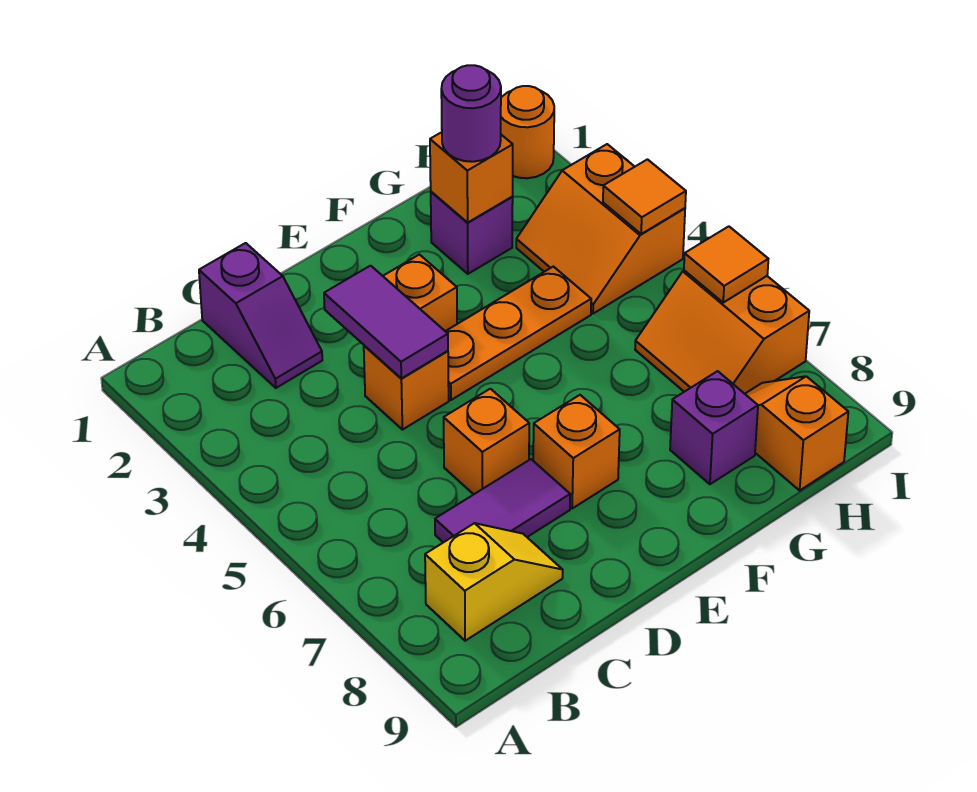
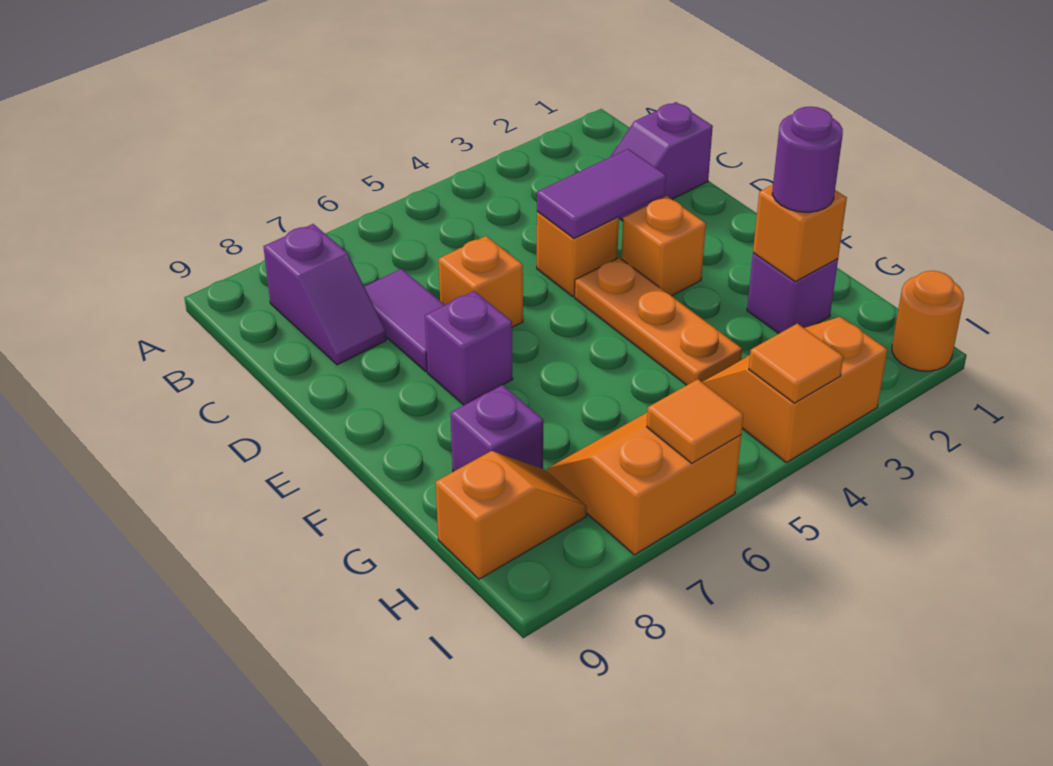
yellow 1x2 slope [425,523,563,641] -> purple 1x2 slope [263,224,386,365]
orange 1x1 brick [533,395,620,508] -> purple 1x1 brick [425,291,513,405]

